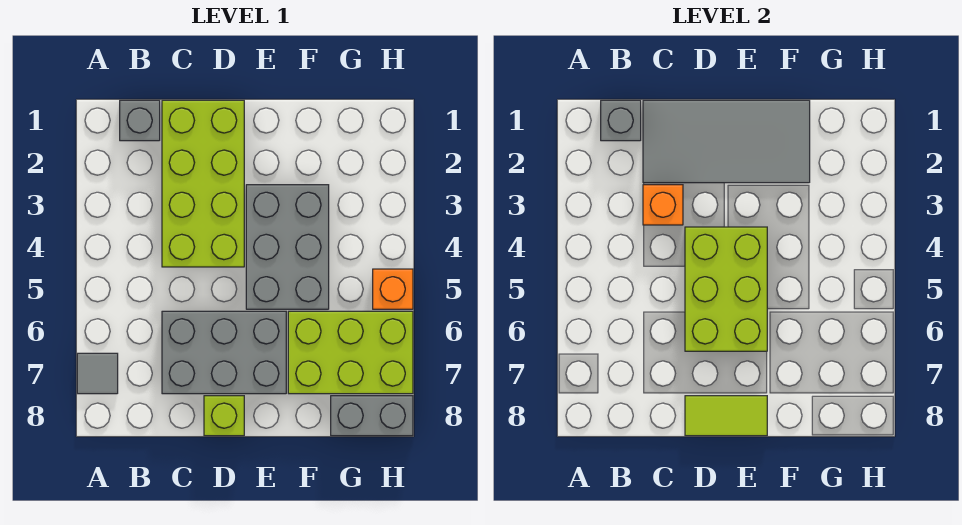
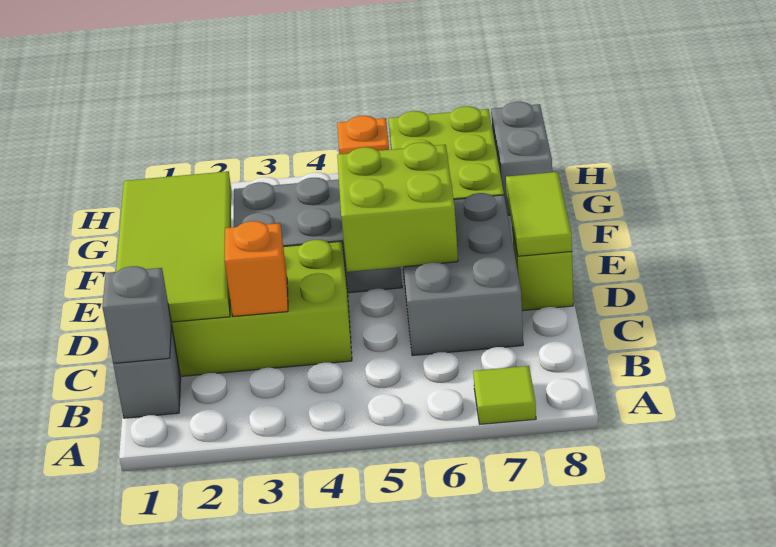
grey 1x1 tile [77,353,118,394] -> lime 1x1 tile [473,366,536,424]
grey 2x4 tile [643,100,810,183] -> lime 2x4 tile [116,171,231,322]
lime 2x3 brick [685,227,767,351] -> lime 2x2 brick [337,142,458,272]

